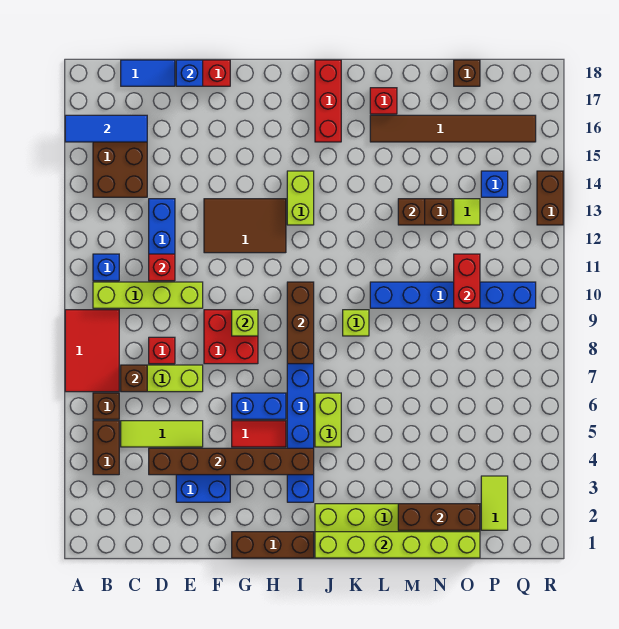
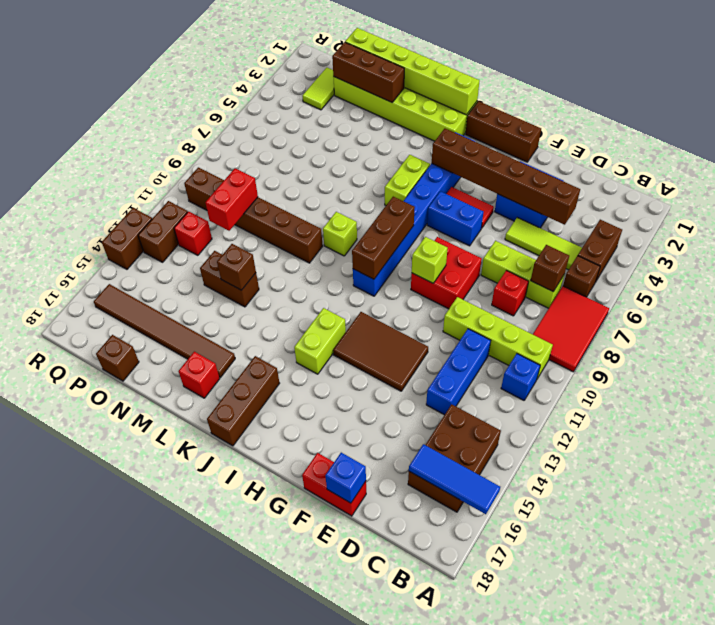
blue 1x2 tile [121,60,175,86] -> none
red 1x1 brick [149,254,175,281] -> red 1x1 brick moved to [174,211,212,255]
red 1x3 brick [315,60,341,142] -> brown 1x3 brick [207,356,280,446]
blue 1x6 brick [370,282,536,308] -> brown 1x6 brick [184,167,323,263]
lime 1x1 tile [454,199,480,225] -> none
blue 1x1 brick [481,171,508,197] -> none
none -> brown 1x2 brick [138,201,188,262]

